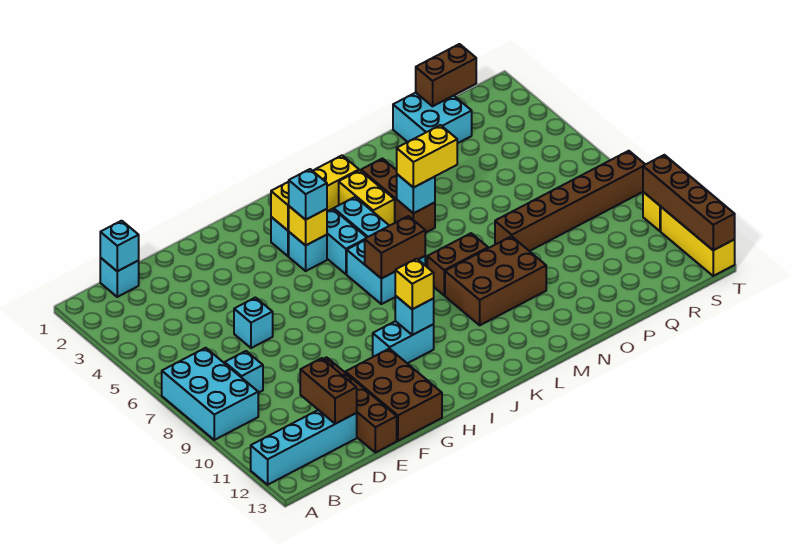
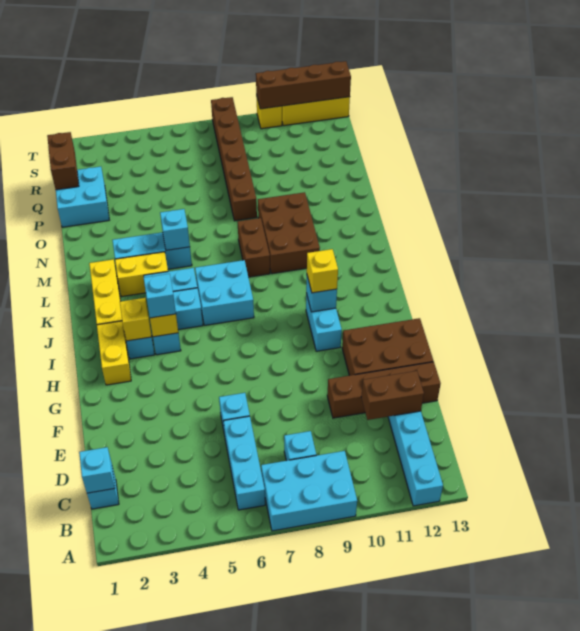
none -> cyan 1x3 brick [223,416,265,510]
brown 1x2 brick [365,216,425,279] -> none
brown 1x3 brick [361,159,435,233] -> cyan 1x3 brick [112,232,192,269]
yellow 1x2 brick [397,125,457,188] -> yellow 1x2 brick moved to [97,321,131,385]

